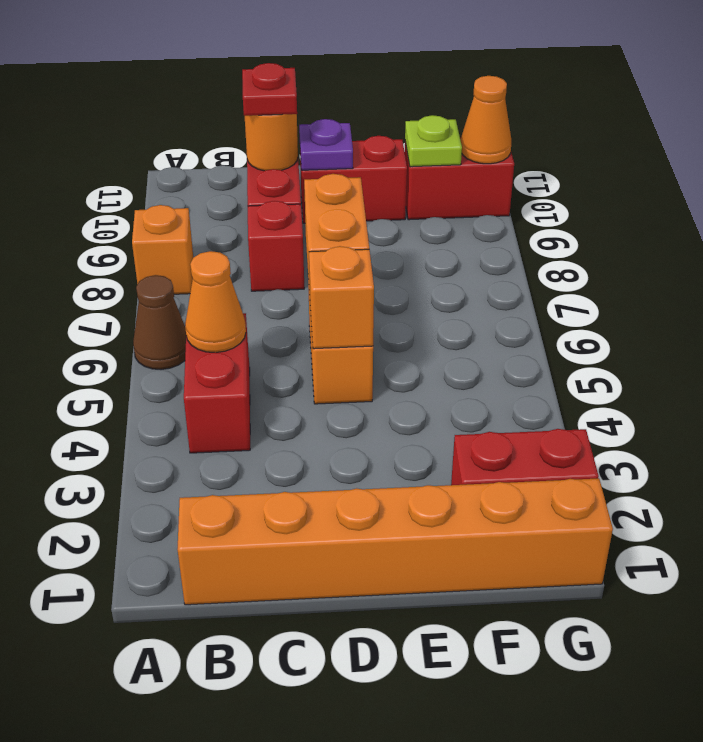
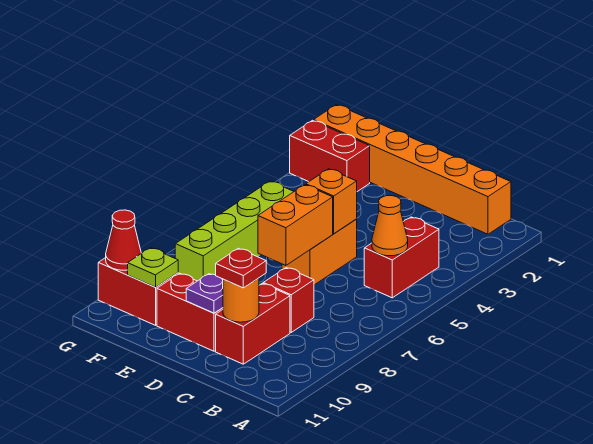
brown 1x1 cone [133,275,186,370] -> none
orange 1x1 brick [132,205,193,294] -> none
none -> lime 1x4 brick [175,181,294,281]
orange 1x1 cone [461,76,511,164] -> red 1x1 cone [106,210,141,270]

